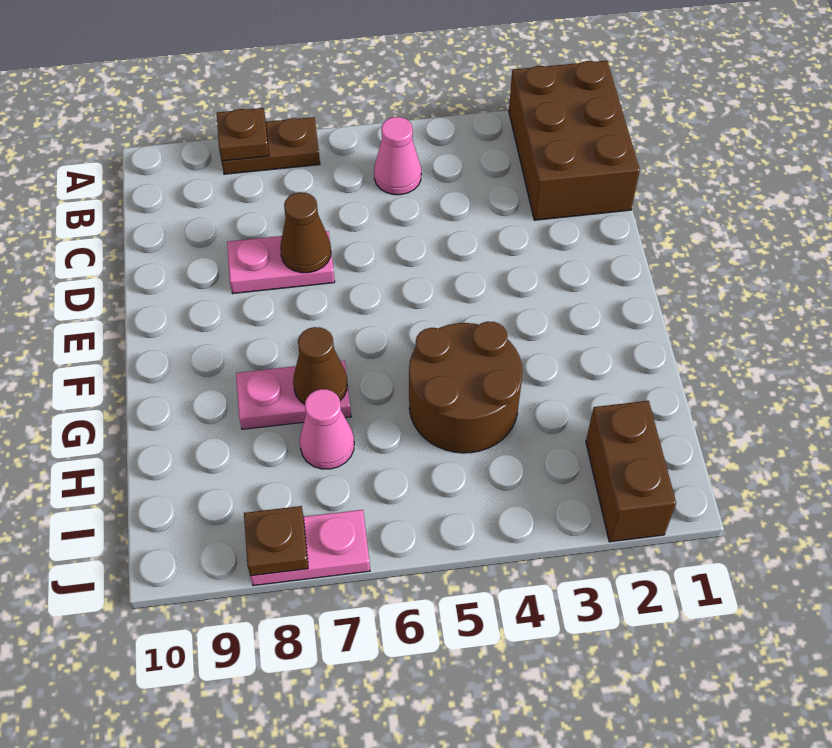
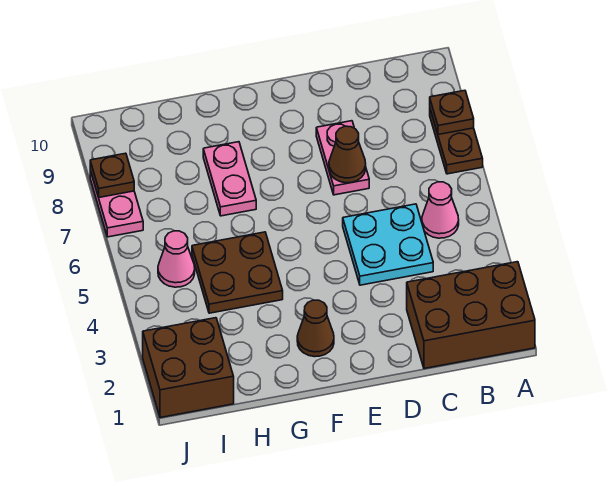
none -> cyan 2x2 plate [343,204,433,285]
brown 2x2 round brick [409,321,523,453] -> brown 2x2 plate [192,232,283,313]
brown 1x1 cone [293,327,347,404] -> brown 1x1 cone moved to [297,300,334,357]
pink 1x1 cone [300,389,354,469] -> pink 1x1 cone moved to [158,231,195,287]
brown 1x2 brick [586,401,676,542] -> brown 2x2 brick [143,318,234,418]

